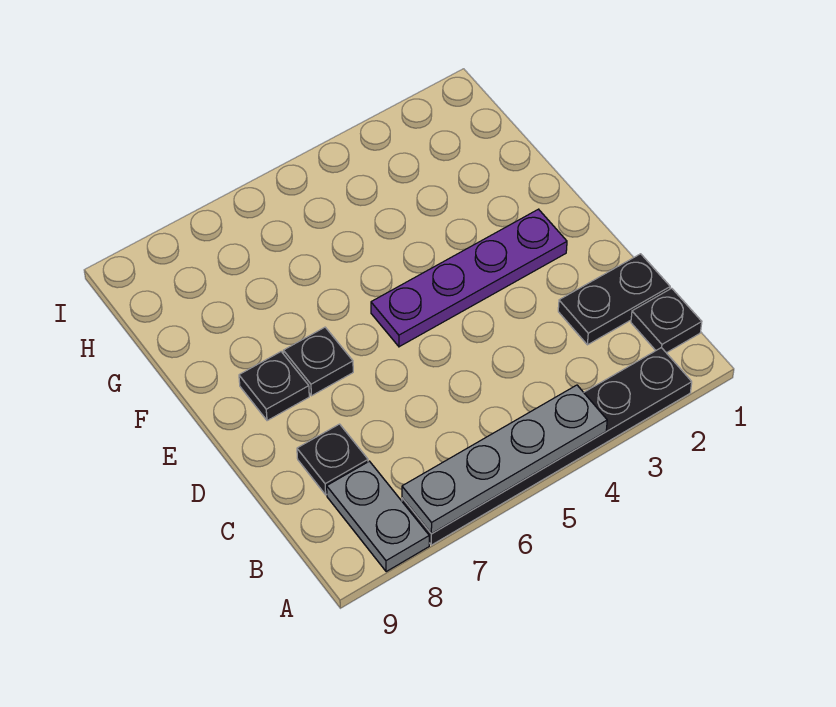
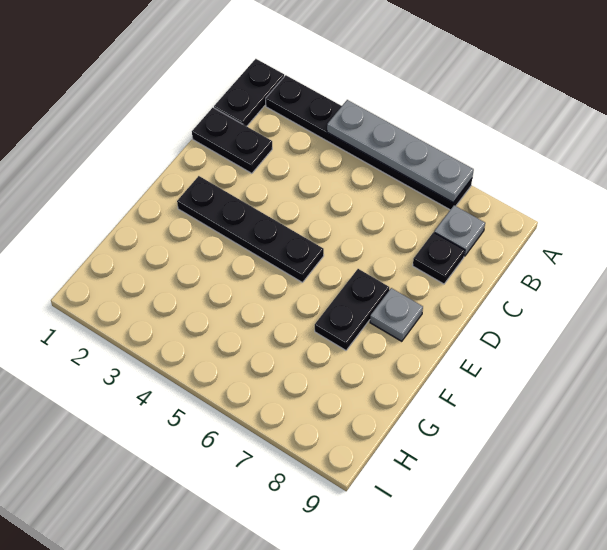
grey 1x2 plate [327,461,429,572] -> grey 1x1 plate [434,205,485,256]
black 1x1 plate [631,288,702,353] -> black 1x2 plate [214,59,284,126]
purple 1x4 plate [371,209,567,347] -> black 1x4 plate [177,176,324,283]
black 1x1 plate [283,327,353,396] -> black 1x2 plate [315,269,389,350]
black 1x1 plate [239,352,309,421] -> grey 1x1 plate [370,288,423,341]

